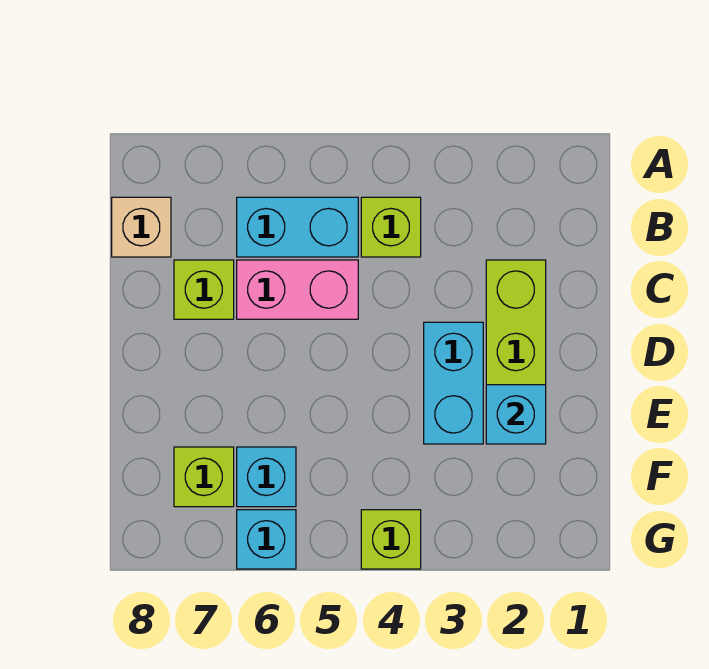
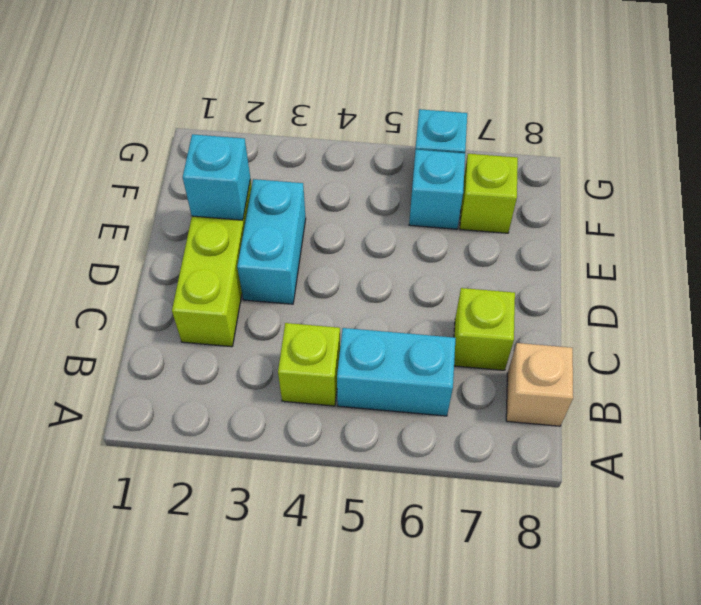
pink 1x2 brick [237,260,358,319] -> none
lime 1x1 brick [361,510,421,569] -> none

